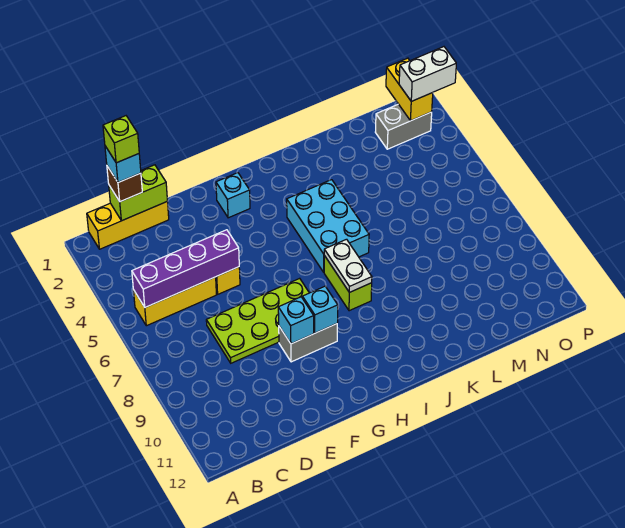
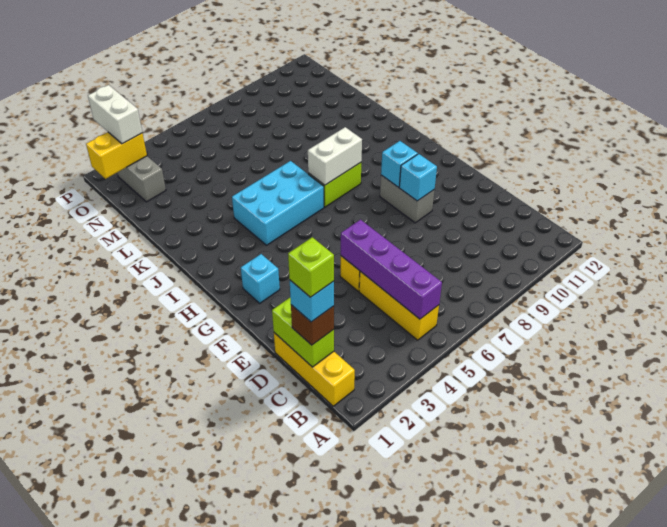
lime 2x4 plate [206,278,309,363] -> none
white 1x2 plate [324,239,372,292] -> white 1x2 brick [308,127,362,185]

